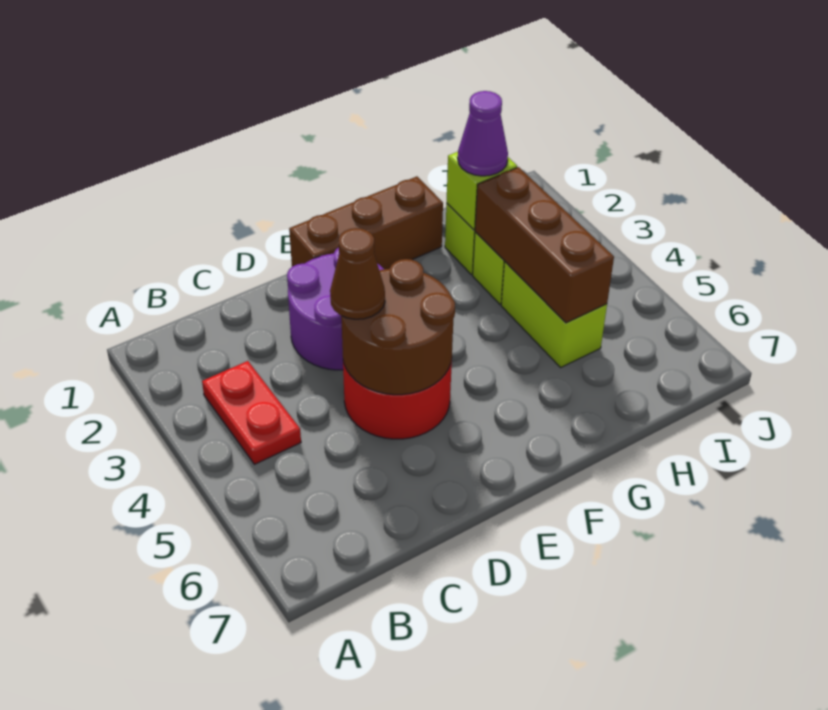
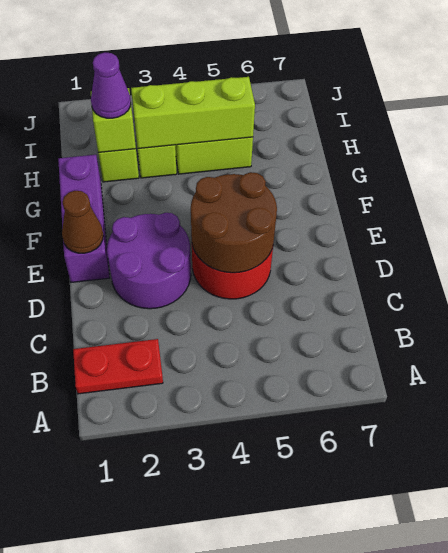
red 1x2 plate [202,361,301,464] -> red 1x2 plate moved to [73,339,163,394]
brown 1x1 cone [330,228,385,319] -> brown 1x1 cone moved to [62,191,103,253]
brown 1x3 brick [289,176,443,269] -> purple 1x3 brick [58,155,110,282]
brown 1x3 brick [475,167,614,323] -> lime 1x3 brick [131,77,255,149]

